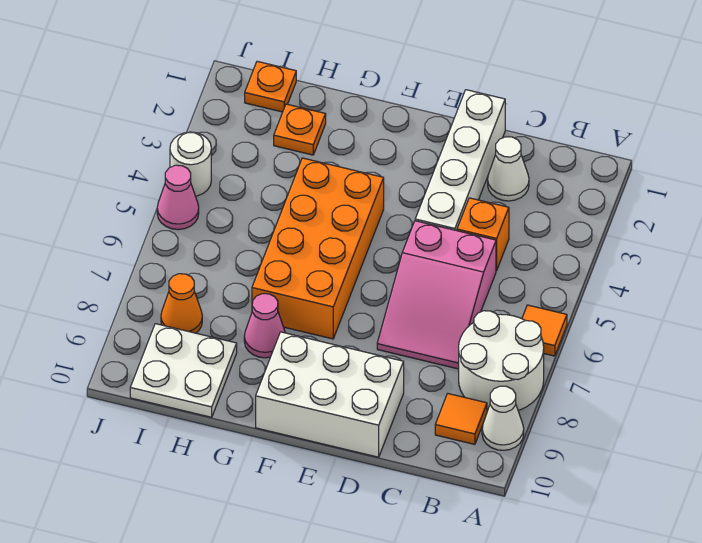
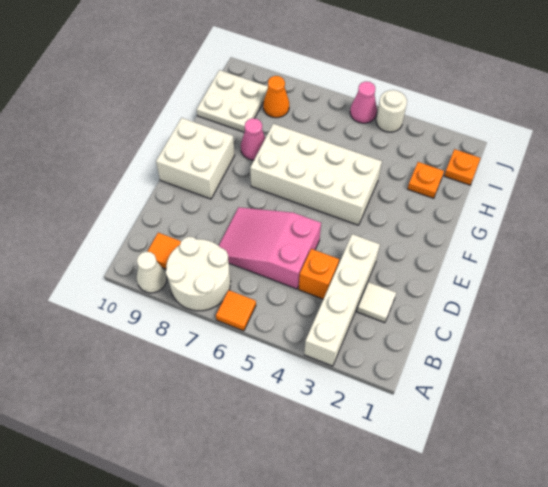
white 1x1 cone [488,137,529,201] -> white 1x1 tile [357,282,396,323]
white 1x4 brick [415,90,505,231] -> white 1x4 brick turned to [304,234,380,366]
white 2x3 brick [256,332,404,457] -> white 2x2 brick [156,118,235,199]
orange 2x4 brick [252,158,384,339] -> white 2x4 brick [250,124,382,225]

